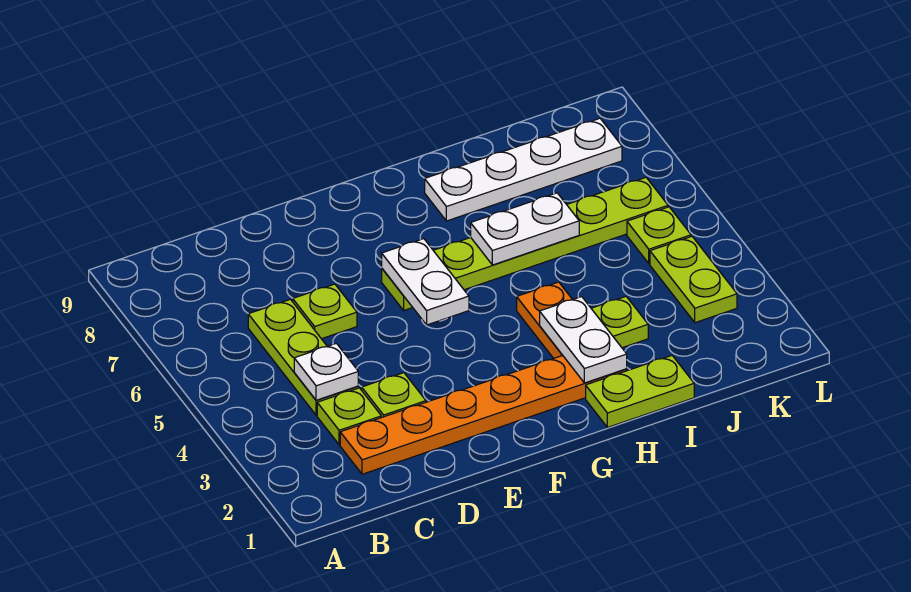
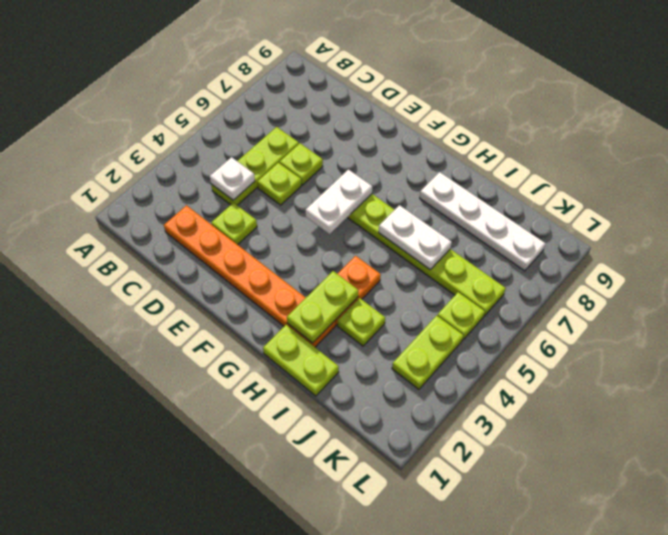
lime 1x1 plate [317,388,381,445] -> lime 1x1 plate moved to [257,163,301,205]
white 1x2 plate [540,297,627,383] -> lime 1x2 plate [287,271,359,343]

